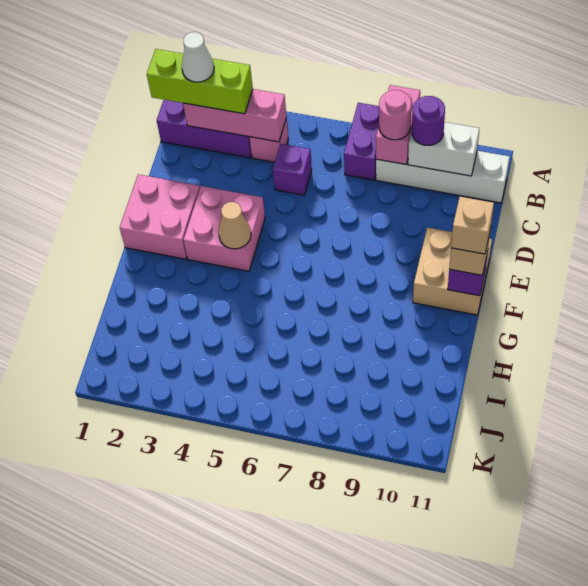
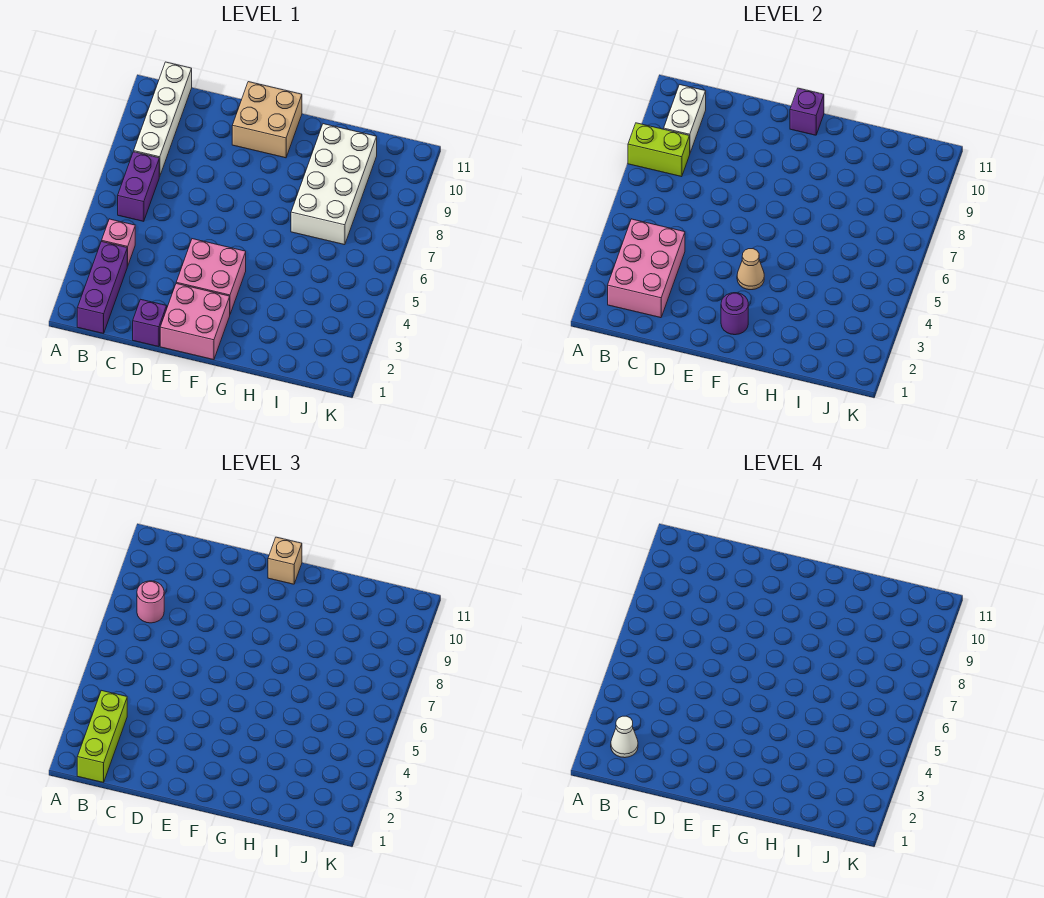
purple 1x2 brick [344,103,379,180] -> purple 1x2 brick turned to [118,152,159,221]
pink 1x2 brick [376,85,420,165] -> lime 1x2 brick [628,123,690,177]
pink 1x3 brick [183,89,287,142] -> pink 2x3 brick [608,219,685,318]
purple 1x1 round brick [412,96,445,145] -> purple 1x1 round brick moved to [721,293,748,335]
purple 1x1 brick [273,144,312,195] -> purple 1x1 brick moved to [133,299,167,347]
tan 1x1 brick [451,197,494,254] -> none
none -> white 2x4 brick [291,124,377,245]

